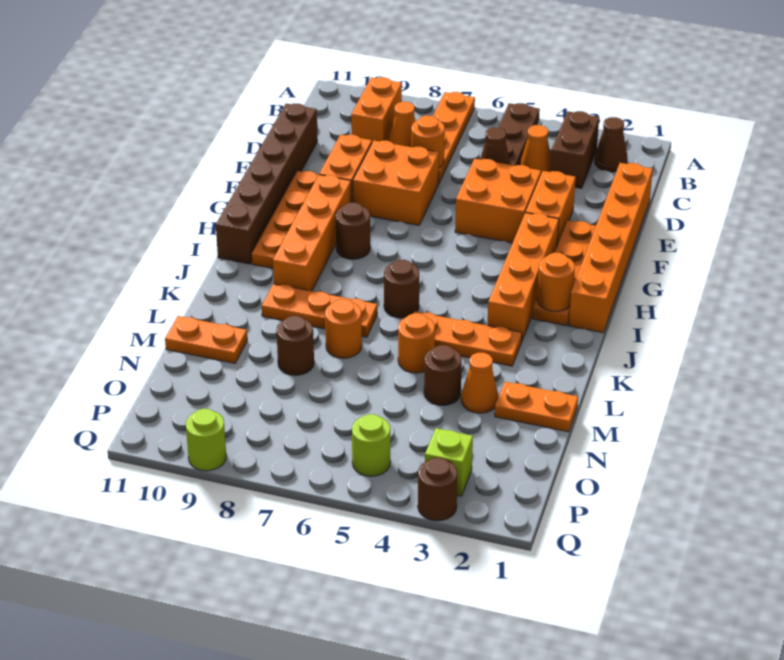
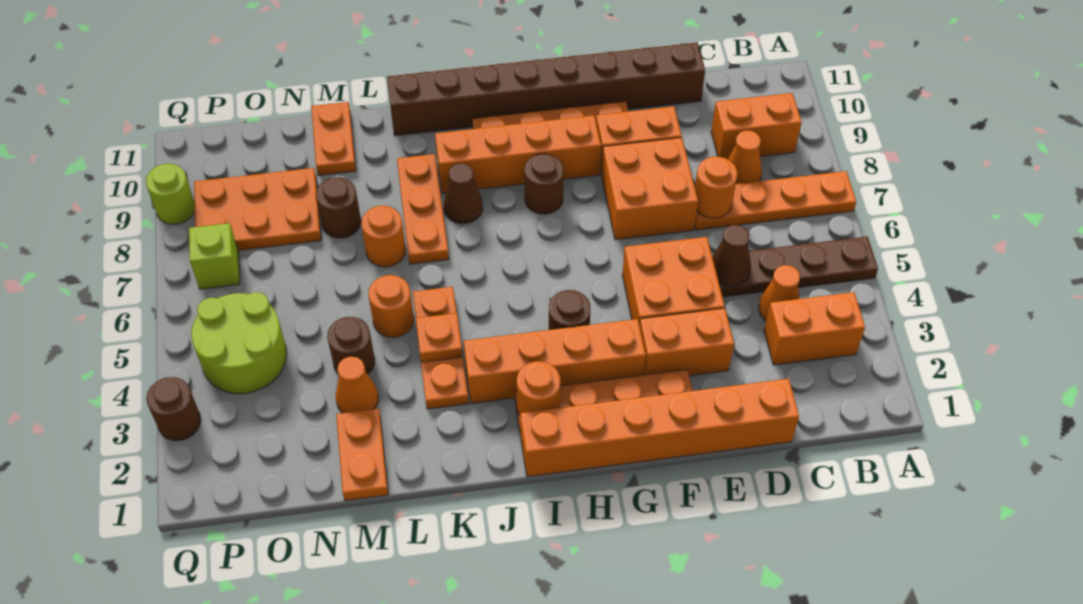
brown 1x1 cone [595,117,627,172] -> brown 1x1 cone moved to [444,163,483,224]
brown 1x2 brick [550,111,599,188] -> orange 1x2 brick [764,292,865,365]
brown 1x6 brick [216,104,317,264] -> brown 1x8 brick [387,42,705,136]
brown 1x1 round brick [384,260,419,318] -> brown 1x1 round brick moved to [549,290,590,330]
none -> orange 1x1 plate [416,313,463,362]
none -> orange 2x3 plate [194,168,321,250]
lime 1x1 brick [425,428,473,496] -> lime 1x1 brick moved to [189,223,240,289]
lime 1x1 round brick [352,414,390,476] -> lime 2x2 round brick [191,292,287,394]

